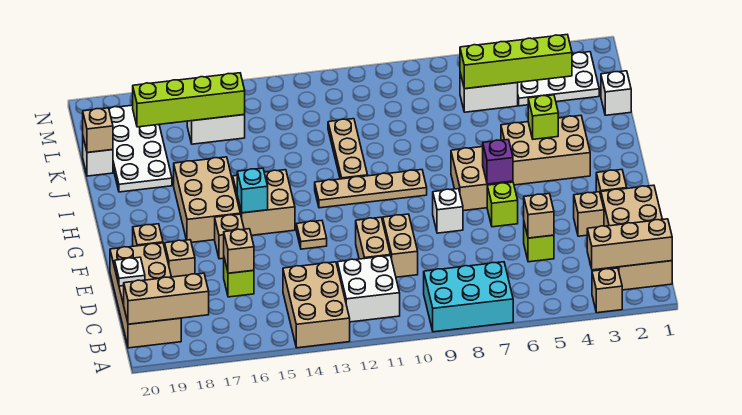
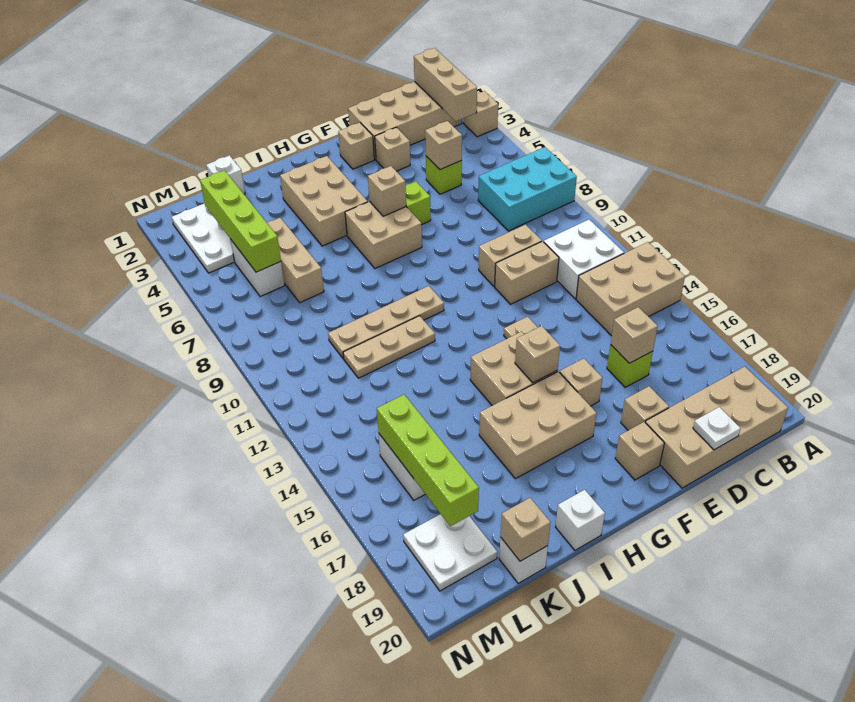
cyan 2x3 brick [424,262,513,332] -> cyan 2x3 brick turned to [478,147,577,231]
tan 1x3 brick [124,273,209,324] -> tan 1x3 brick moved to [267,218,324,303]
white 1x1 brick [433,189,463,233] -> white 1x1 brick moved to [555,490,605,550]
purple 1x1 brick [483,140,513,184] -> tan 1x1 brick [368,166,406,216]
cyan 1x1 brick [237,168,268,213] -> tan 1x1 brick [515,326,560,383]
tan 1x4 plate [315,170,427,208] -> tan 1x4 plate turned to [328,286,444,359]
lime 1x1 brick [528,95,558,139] -> none
white 2x4 plate [109,105,172,192] -> white 2x2 plate [403,514,497,591]

